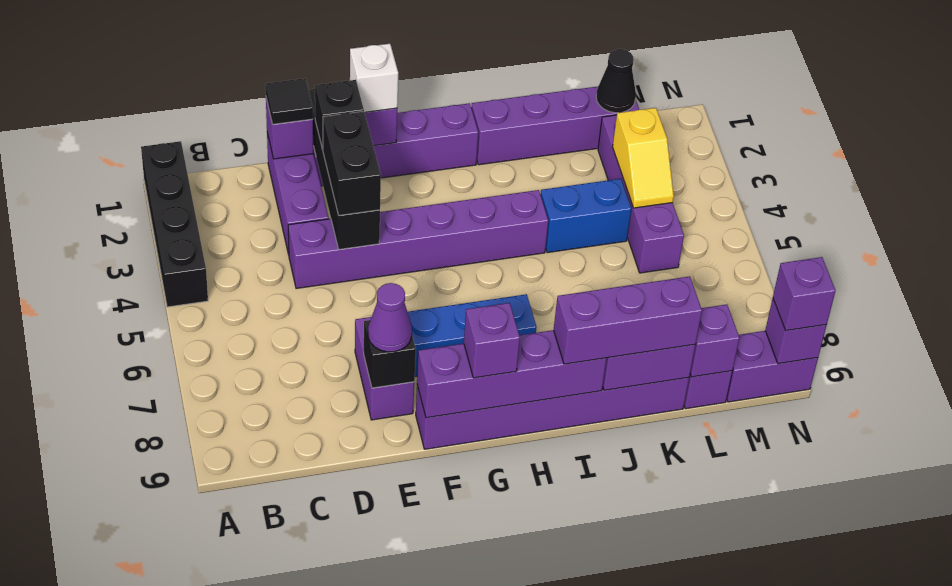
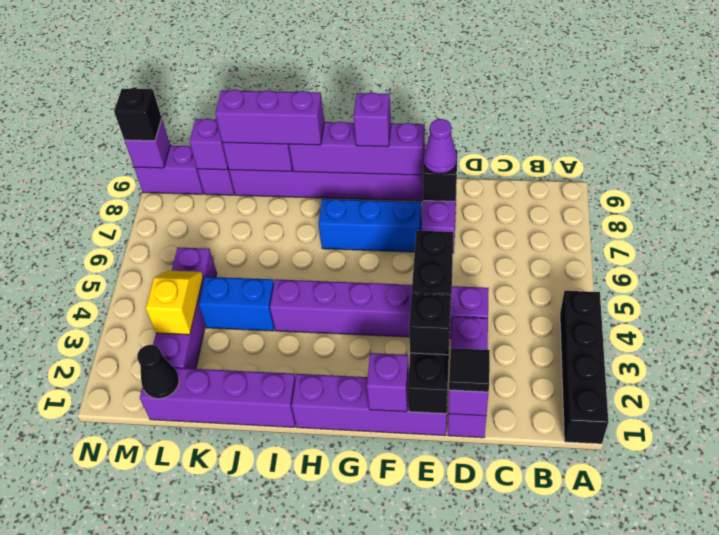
white 1x1 brick [350,44,398,112] -> none
purple 1x1 brick [773,257,835,331] -> black 1x1 brick [114,88,162,141]

